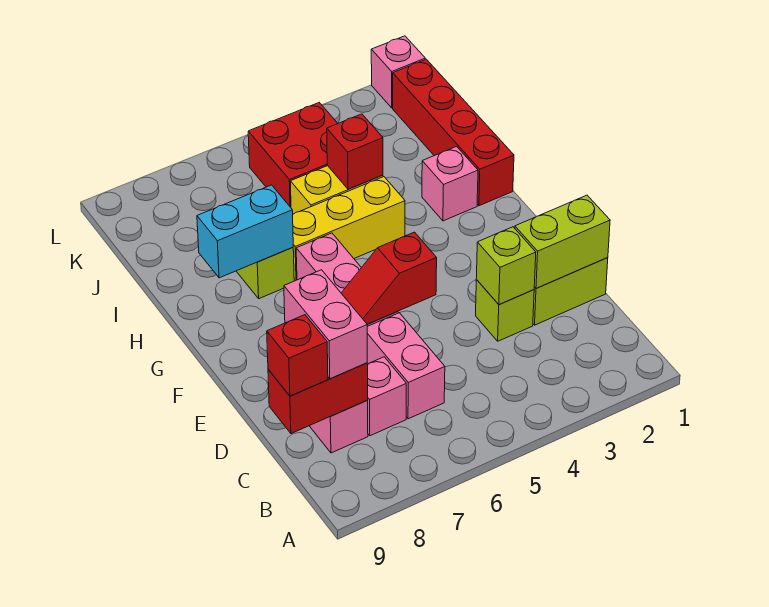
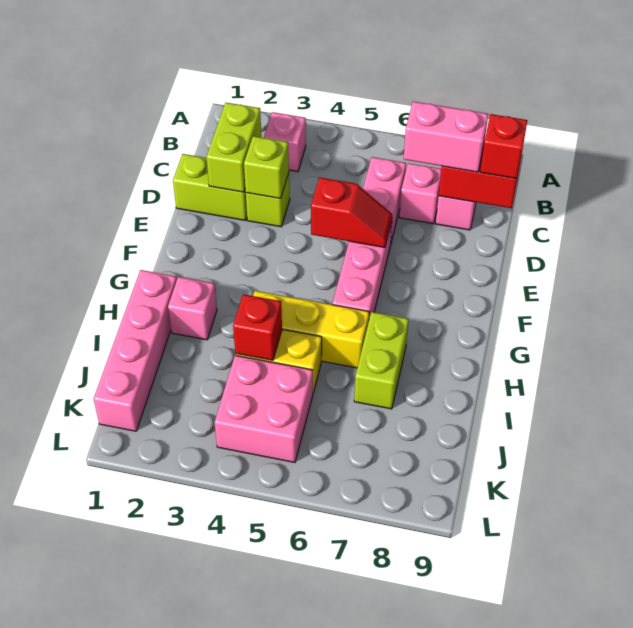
pink 1x2 brick [284,270,367,379] -> pink 1x2 brick turned to [404,101,488,172]
lime 1x2 brick [515,195,610,288] -> lime 1x2 brick turned to [206,103,261,192]
red 1x4 brick [393,59,514,206] -> pink 1x4 brick [94,270,177,431]
cyan 1x2 brick [197,185,293,278] -> none
red 2x2 brick [248,103,338,207] -> pink 2x2 brick [214,355,313,462]
pink 1x1 brick [371,36,425,108] -> pink 1x1 brick moved to [264,112,306,172]

